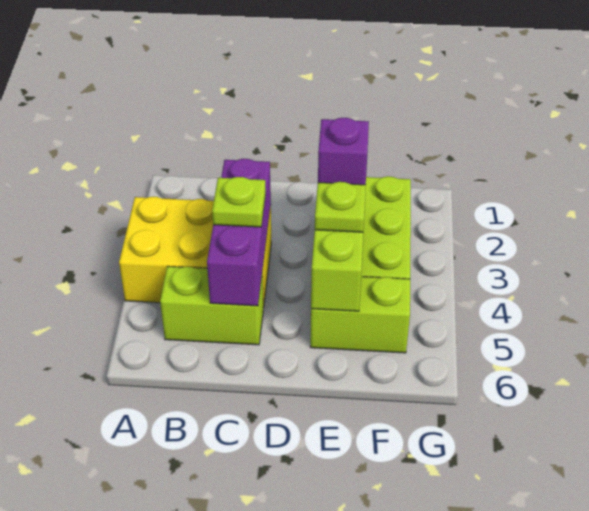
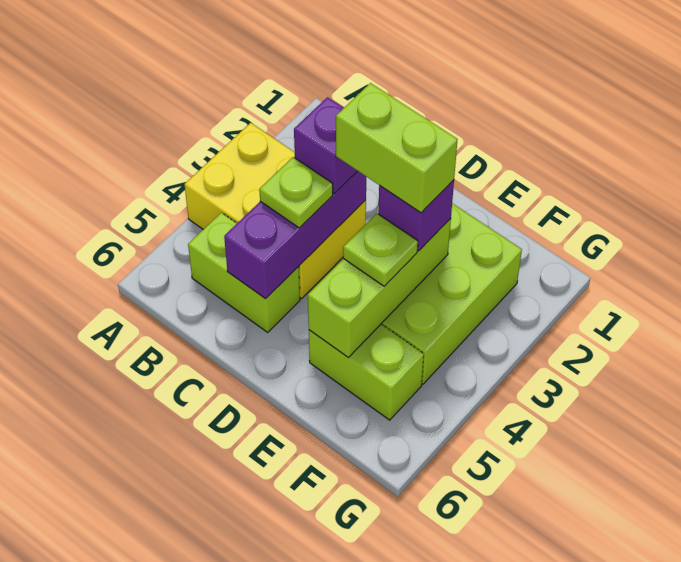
none -> purple 1x1 brick [294,97,357,194]
none -> lime 1x2 brick [336,83,458,213]

